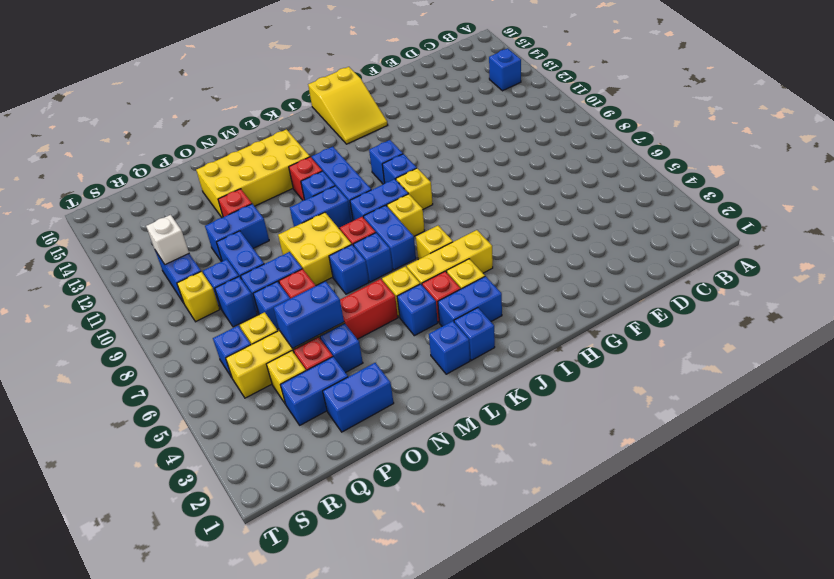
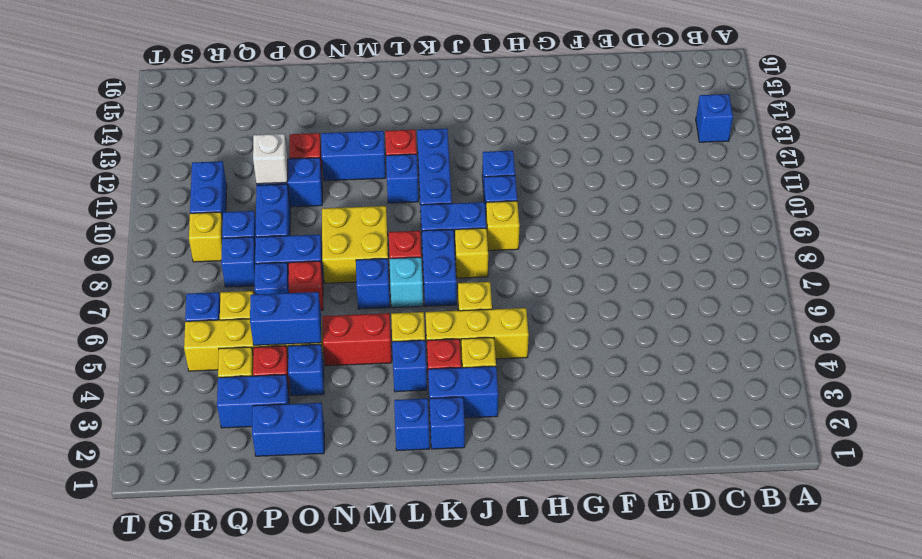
yellow 2x3 slope [308,67,388,144] -> none
blue 1x1 brick [353,233,393,282] -> cyan 1x1 brick [390,257,423,308]
blue 1x2 brick [290,186,352,229] -> blue 1x2 brick moved to [321,131,386,181]
yellow 2x4 brick [196,130,310,218] -> none
white 1x1 brick [146,215,189,265] -> white 1x1 brick moved to [253,134,288,184]

